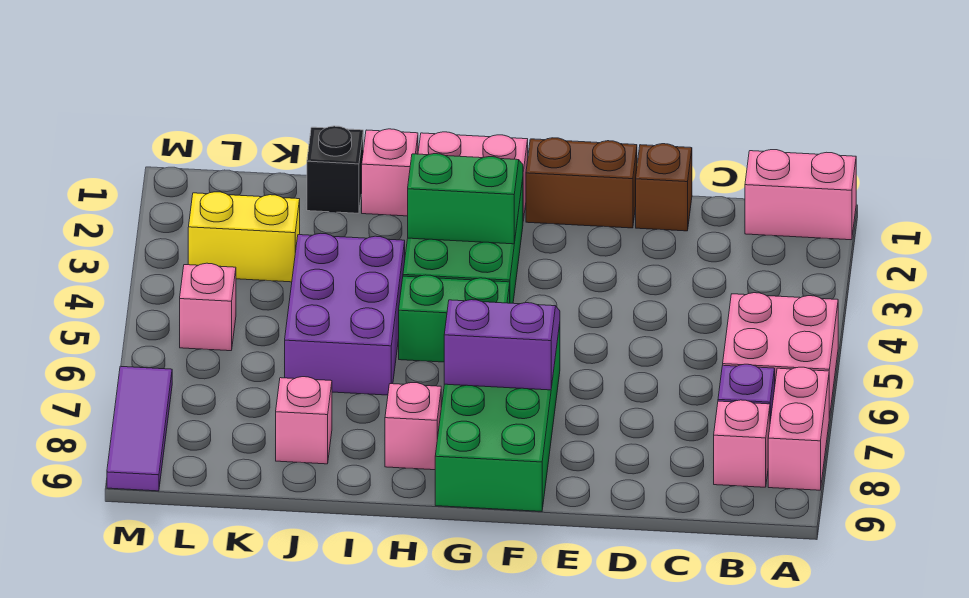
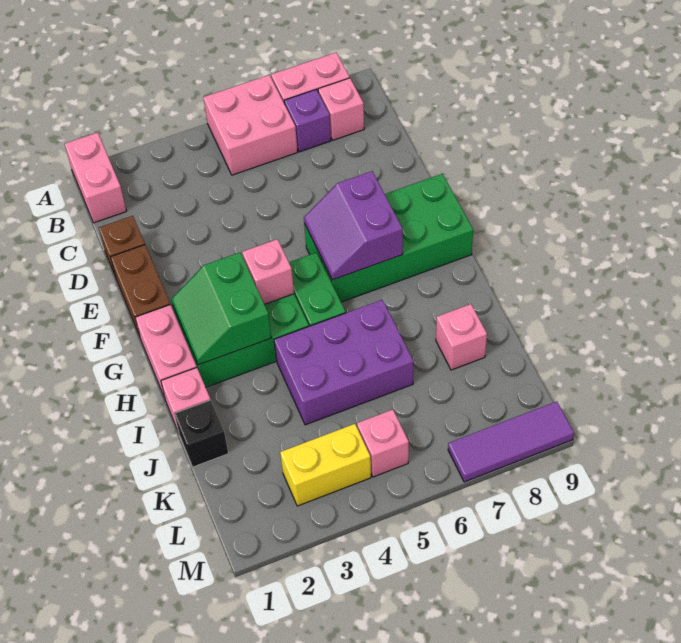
pink 1x1 brick [385,383,441,470] -> pink 1x1 brick moved to [242,239,294,304]
yellow 1x2 brick [188,192,300,282] -> yellow 1x2 brick turned to [280,424,371,506]

